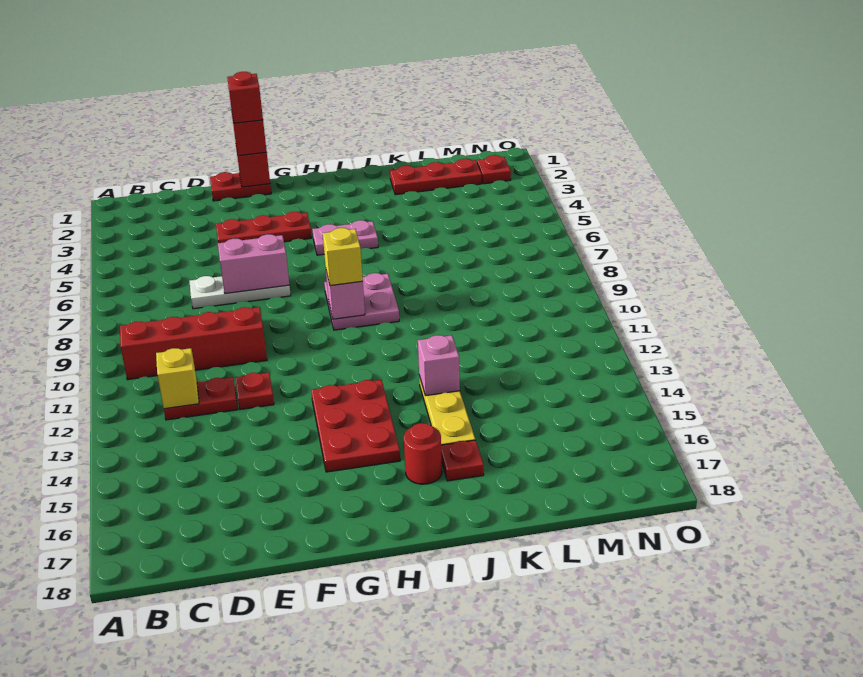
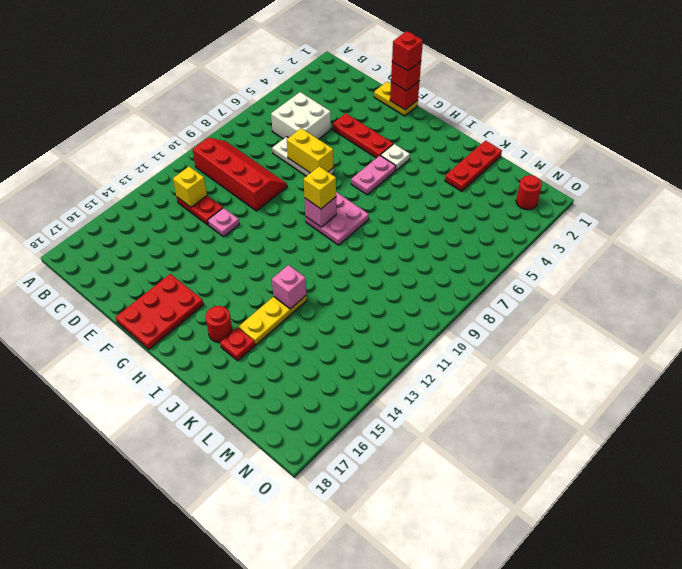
none -> white 2x2 brick [271,92,331,139]
red 1x2 plate [210,172,271,201] -> yellow 1x2 plate [374,82,418,116]
pink 1x2 brick [218,234,289,294] -> yellow 1x2 brick [287,128,333,173]
red 1x1 plate [235,373,274,409] -> pink 1x1 plate [208,208,239,237]
red 2x3 plate [311,380,400,472] -> red 2x3 plate moved to [116,274,203,349]
none -> white 1x1 plate [381,144,410,170]
pink 1x2 plate [312,220,378,255] -> pink 1x2 plate turned to [351,156,396,195]
red 1x3 plate [390,159,482,195] -> red 1x3 plate turned to [445,141,502,191]
red 1x1 plate [477,155,511,184] -> red 1x1 round brick [516,175,542,210]

